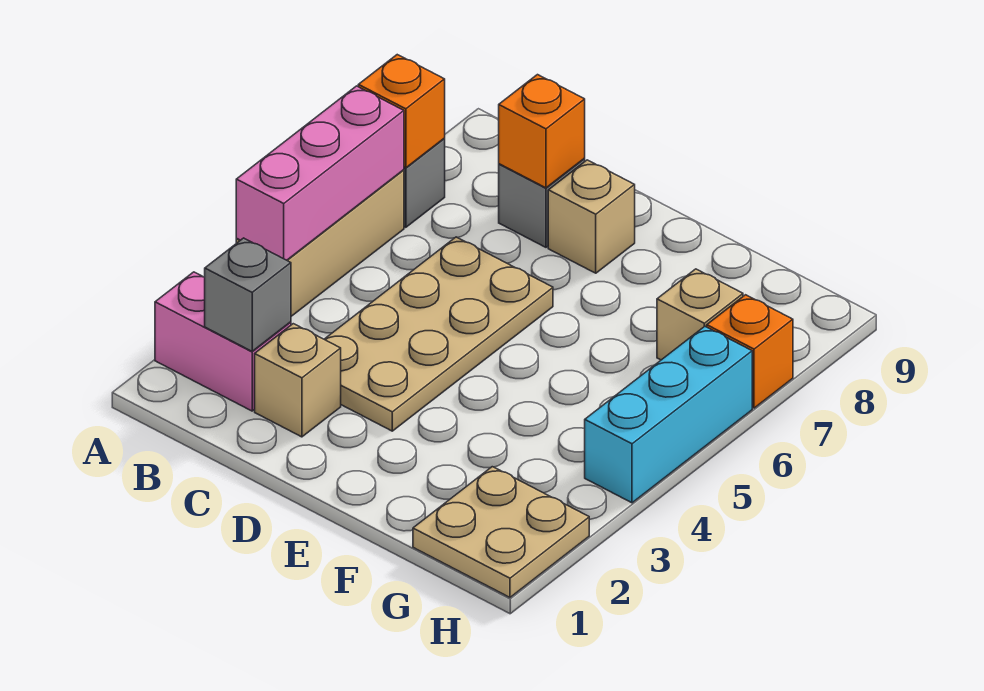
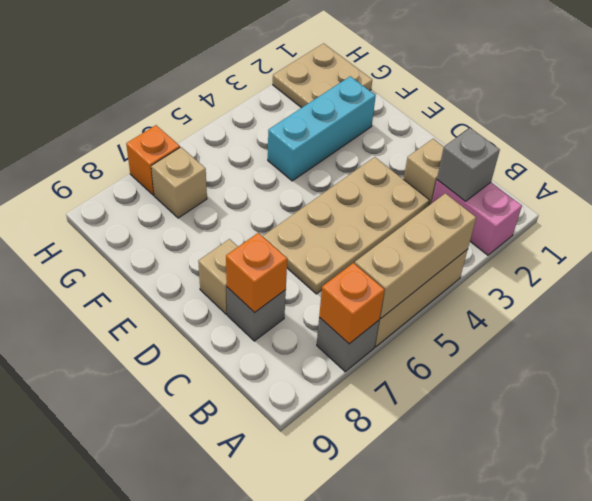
pink 1x3 brick [236,86,404,260] -> tan 1x3 brick [355,193,476,318]
cyan 1x3 brick [585,326,752,503] -> cyan 1x3 brick moved to [268,76,376,181]

